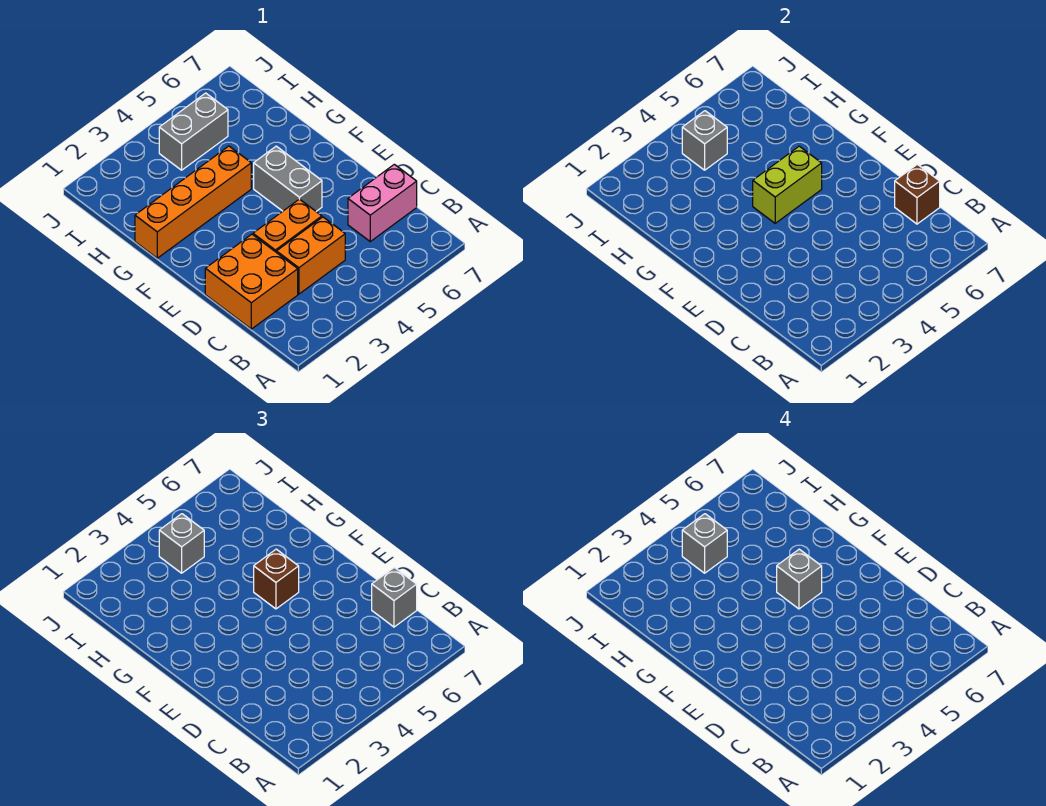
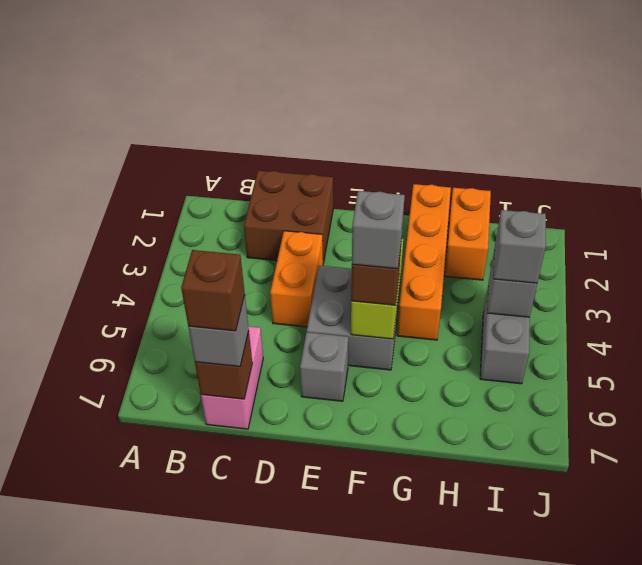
orange 2x2 brick [205,234,298,329] -> brown 2x2 brick [244,171,333,263]
orange 1x2 brick [277,217,345,294] -> orange 1x2 brick moved to [445,188,491,280]
none -> brown 1x1 brick [181,250,245,331]
grey 1x2 brick [254,146,322,211] -> grey 2x2 brick [307,265,401,370]
grey 1x1 brick [682,514,727,573] -> grey 1x1 brick moved to [300,332,348,401]

